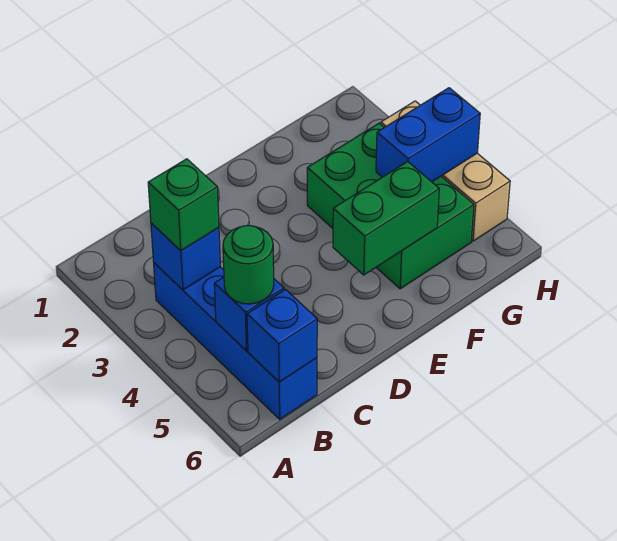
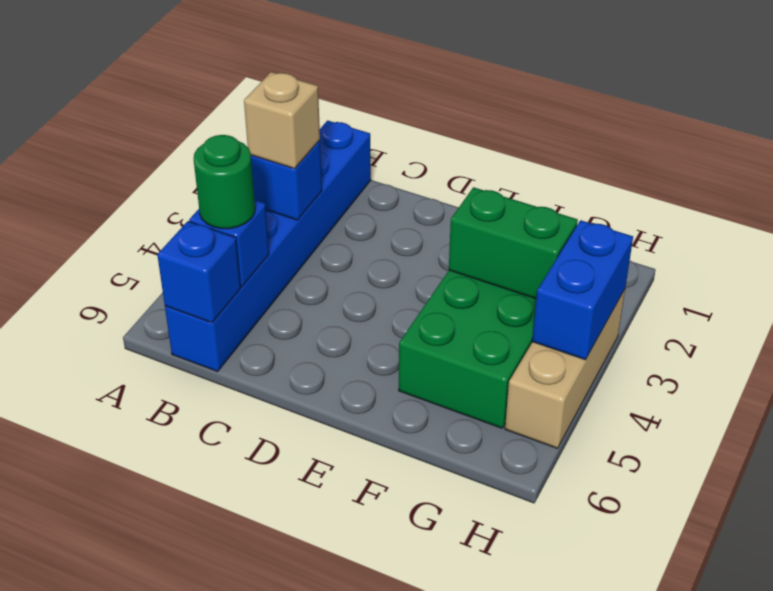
blue 1x4 brick [154,263,317,419] -> blue 1x6 brick [165,121,371,372]
green 1x1 brick [148,159,219,251] -> tan 1x1 brick [244,72,320,169]
green 1x2 brick [333,162,439,275] -> green 1x2 brick moved to [449,187,578,299]
blue 1x2 brick [376,88,480,182] -> blue 1x2 brick turned to [532,220,633,360]

